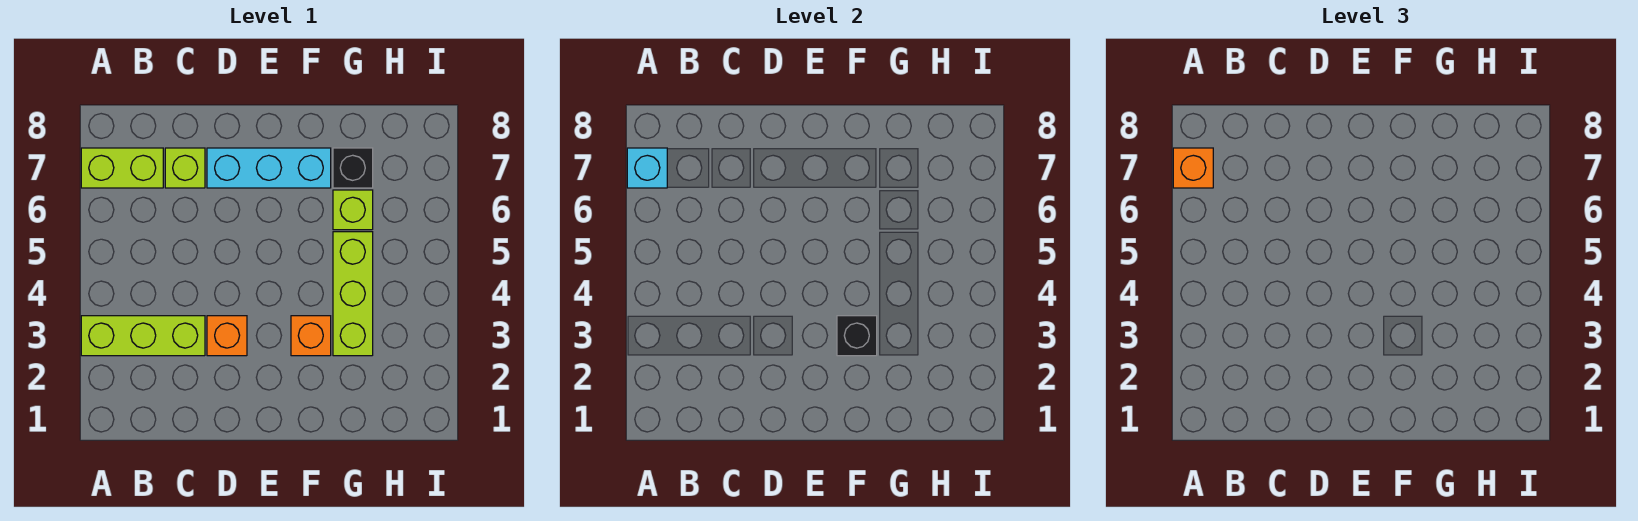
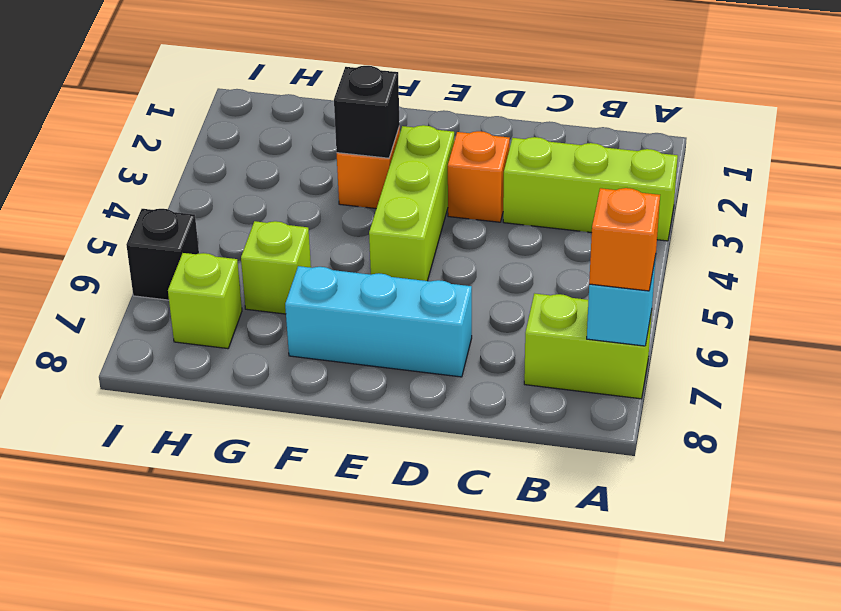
lime 1x1 brick [165,148,205,188] -> lime 1x1 brick moved to [168,253,242,349]
lime 1x3 brick [333,232,373,356] -> lime 1x3 brick moved to [369,125,454,281]
black 1x1 brick [333,148,373,188] -> black 1x1 brick moved to [126,209,199,300]

